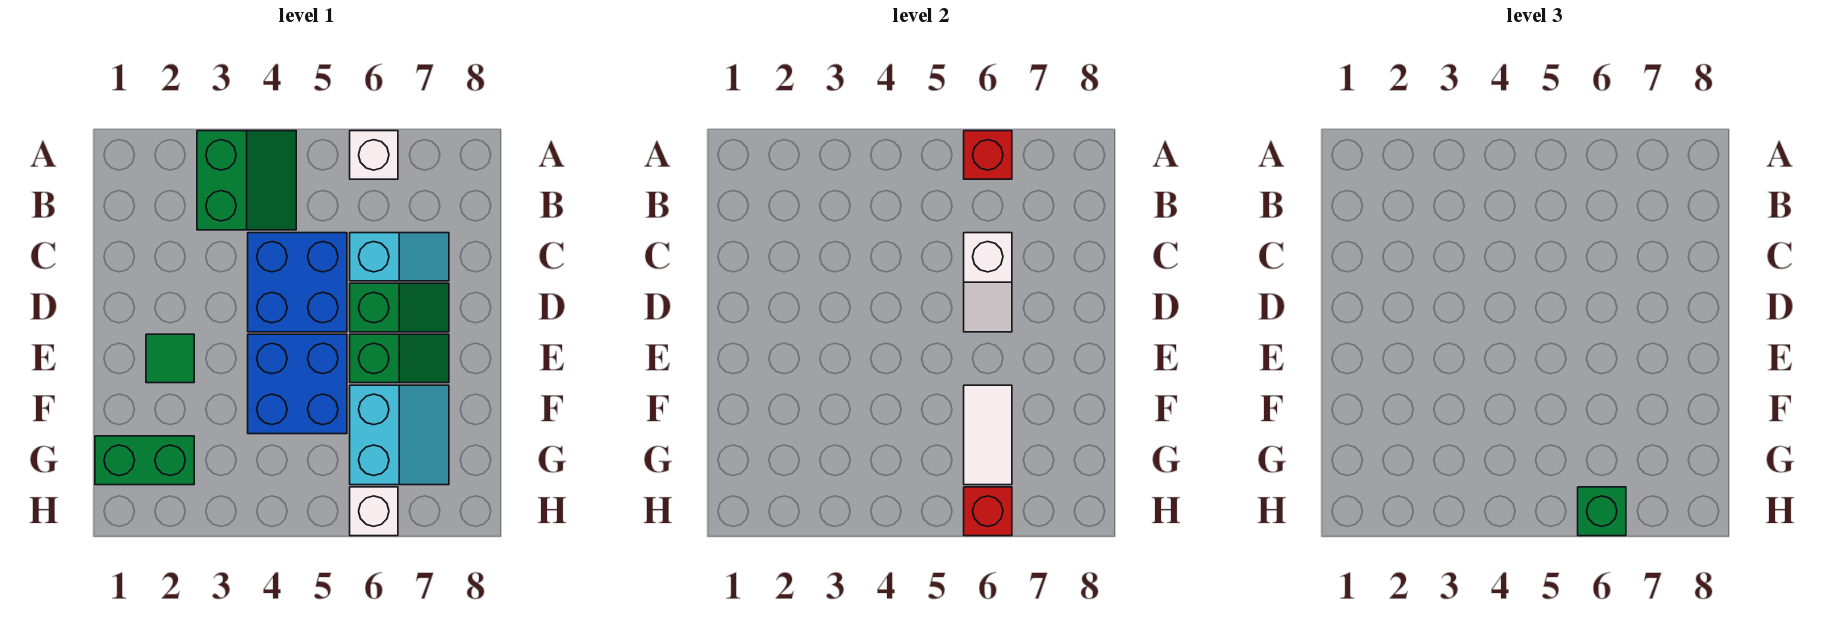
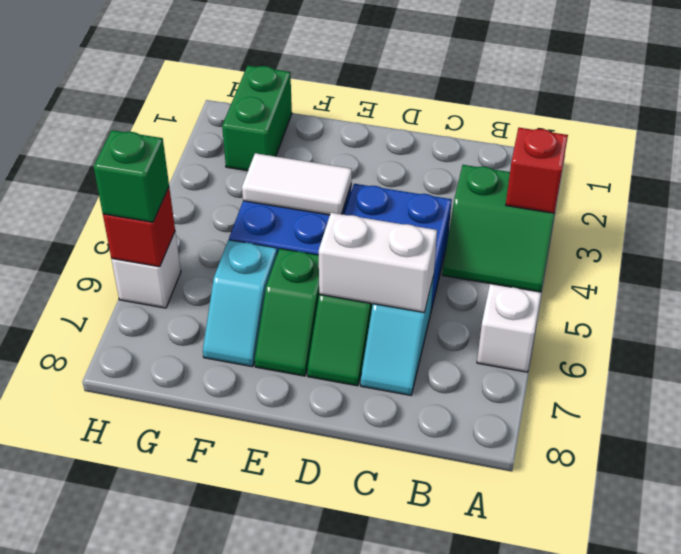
red 1x1 brick [964,131,1012,179] -> red 1x1 brick moved to [506,128,568,213]
white 1x2 slope [964,233,1012,332] -> white 1x2 brick [319,213,437,312]
green 1x1 tile [146,334,194,383] -> none
cyan 2x2 slope [350,385,449,485] -> cyan 1x2 slope [203,240,277,367]
white 1x2 tile [964,385,1012,485] -> white 1x2 tile moved to [242,153,352,215]

